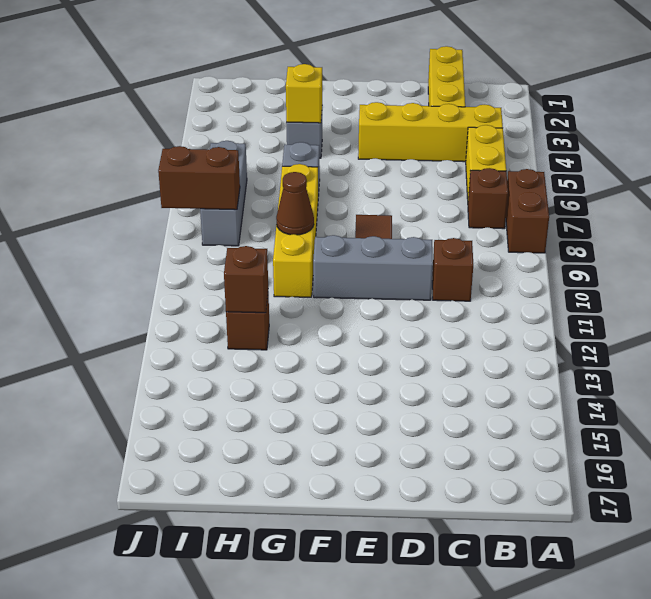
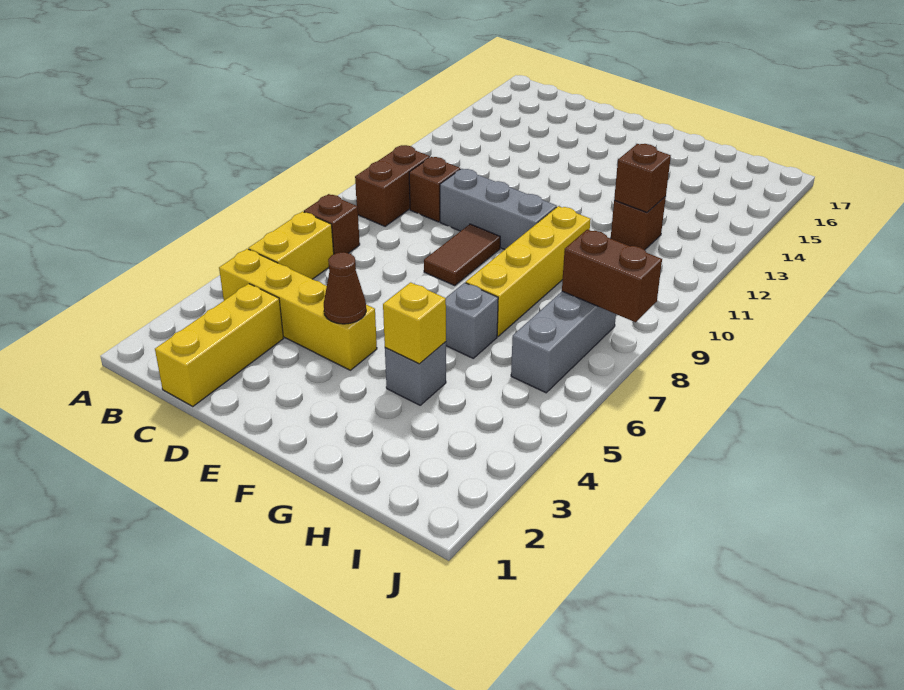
brown 1x2 brick [506,169,549,253] -> brown 1x2 brick moved to [355,145,430,226]
brown 1x1 cone [276,172,314,235] -> brown 1x1 cone moved to [324,252,366,324]

